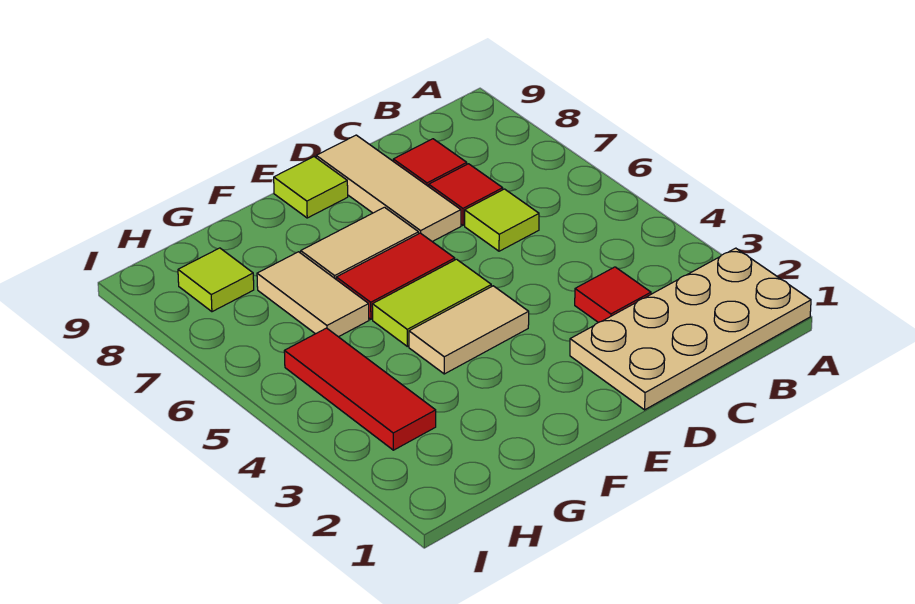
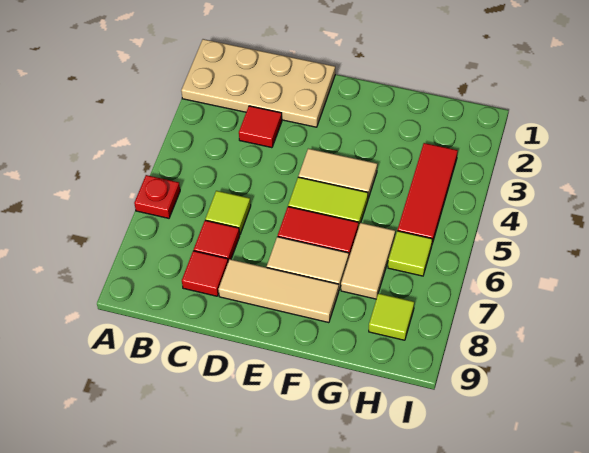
none -> red 1x1 plate [134,175,180,218]
tan 1x3 tile [316,135,461,242] -> tan 1x3 tile turned to [218,259,339,323]
lime 1x1 tile [274,157,348,218] -> lime 1x1 tile moved to [388,231,432,276]

